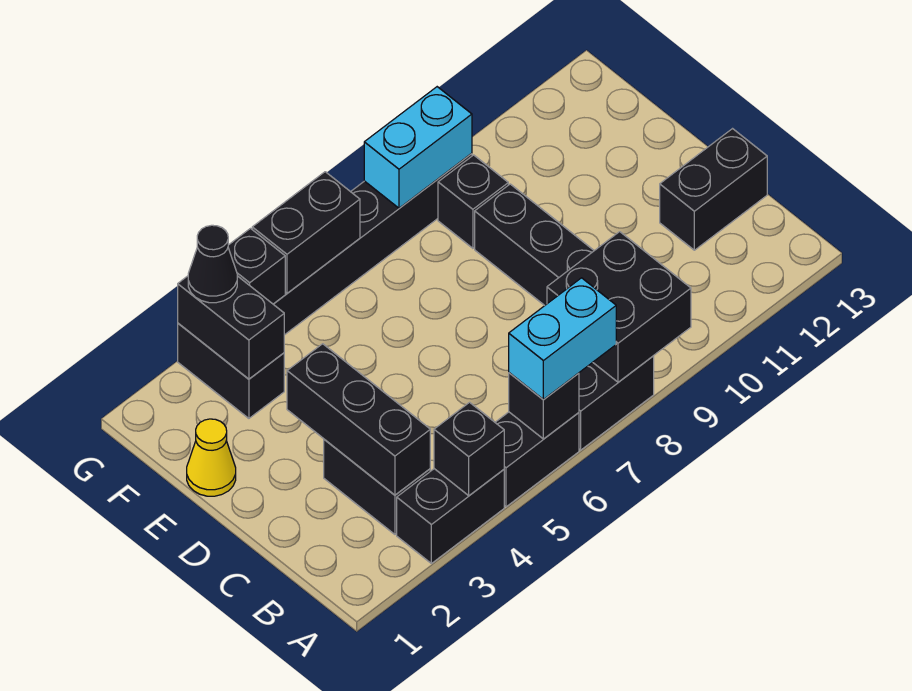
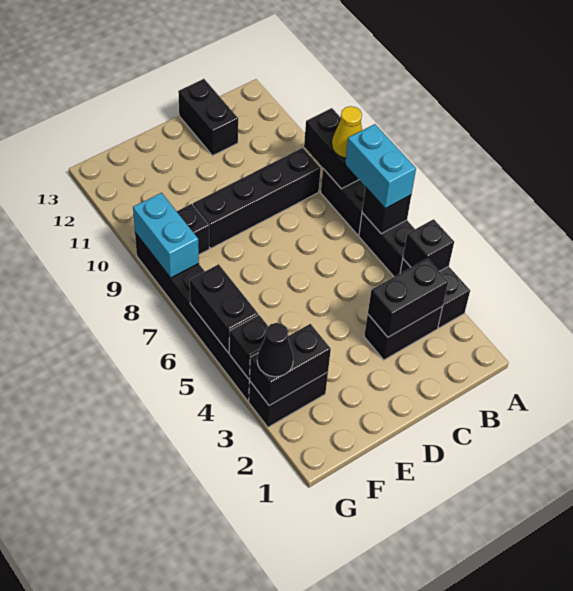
black 2x2 brick [547,232,691,382] -> black 1x2 brick [304,108,359,189]
black 1x3 brick [287,344,430,495] -> black 1x2 brick [368,259,448,337]
yellow 1x1 cone [187,419,236,496] -> yellow 1x1 cone moved to [332,106,362,158]

